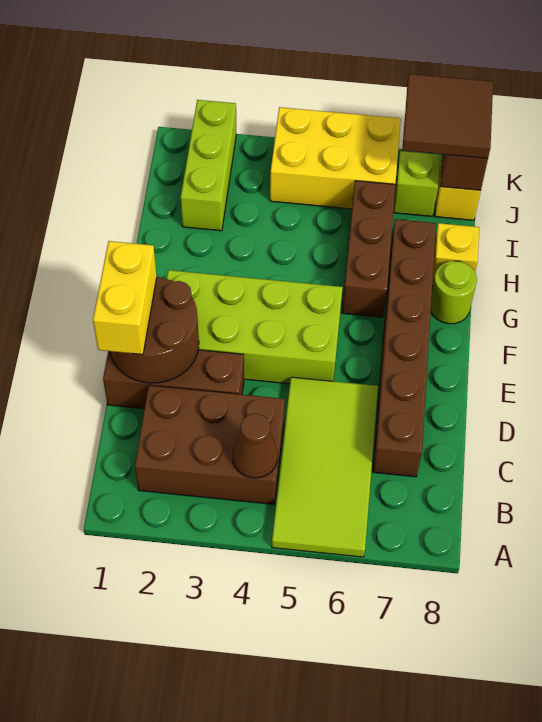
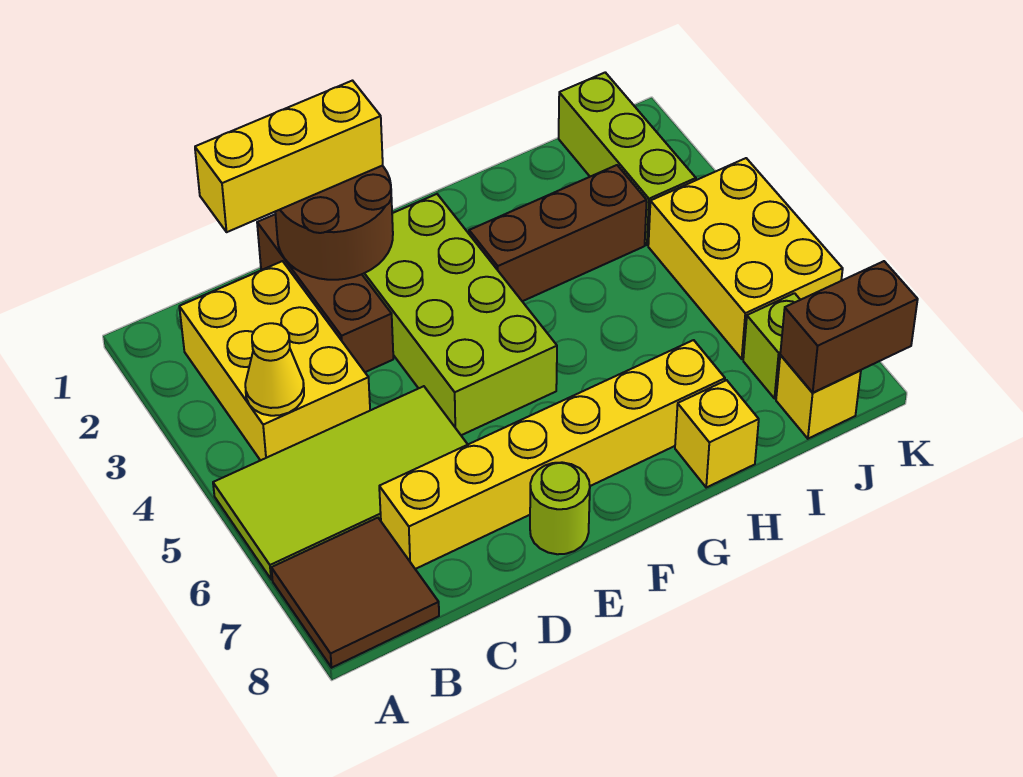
brown 2x3 brick [135,385,285,504] -> yellow 2x3 brick [179,261,370,460]
brown 1x1 cone [233,414,278,478] -> yellow 1x1 cone [245,323,304,416]
brown 1x6 brick [373,219,436,477] -> yellow 1x6 brick [379,340,725,569]
yellow 1x2 brick [93,241,157,355] -> yellow 1x3 brick [195,81,383,232]
brown 1x3 brick [342,181,395,317] -> brown 1x3 brick moved to [469,165,647,301]
lime 1x1 round brick [431,261,477,324] -> lime 1x1 round brick moved to [530,462,590,554]
lime 1x3 brick [181,100,236,231] -> lime 1x3 brick turned to [559,72,696,245]
brown 2x2 tile [402,74,493,158] -> brown 2x2 tile moved to [271,518,439,668]

